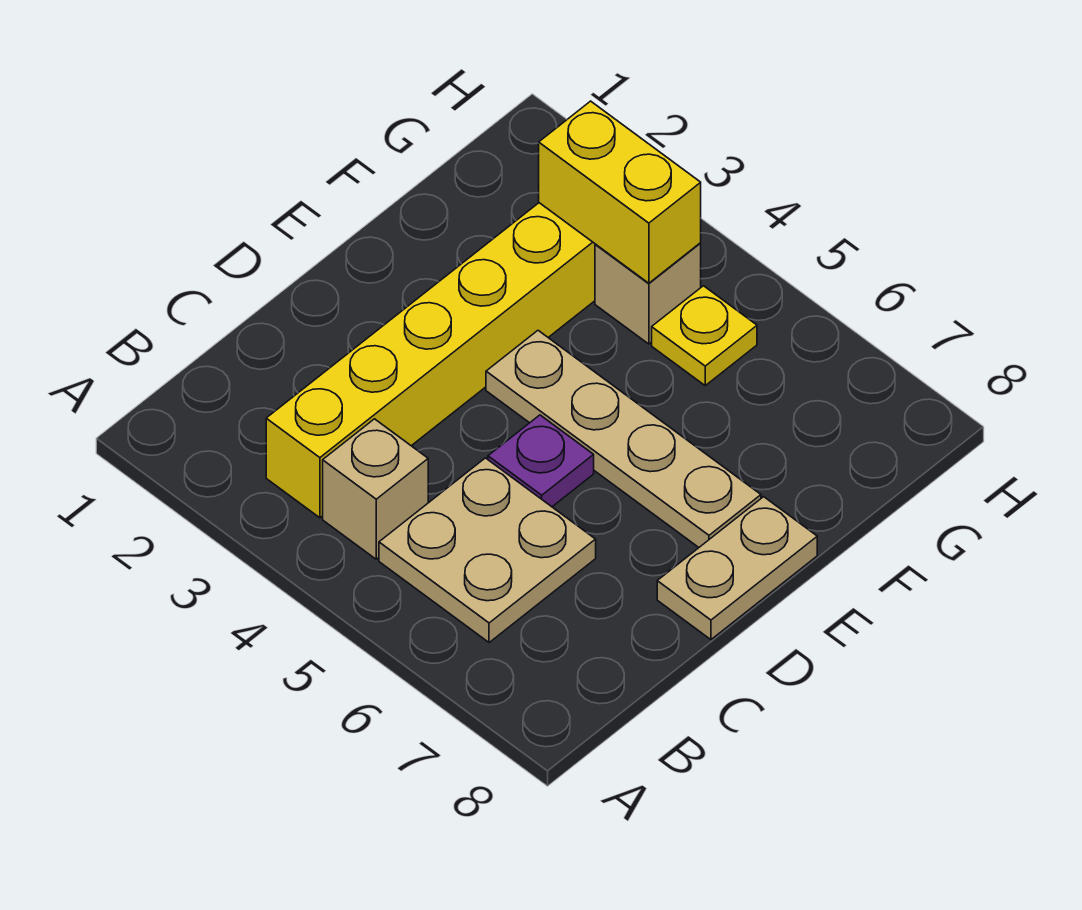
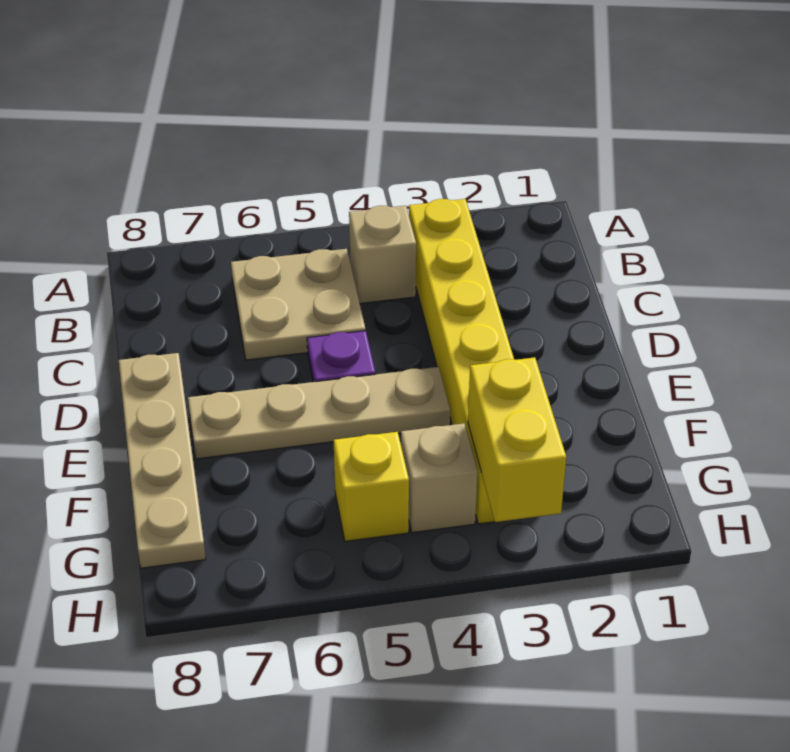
tan 1x2 plate [657,497,817,640] -> tan 1x4 plate [119,353,206,568]
yellow 1x2 brick [539,101,701,283] -> yellow 1x2 brick turned to [468,357,566,522]
yellow 1x1 plate [652,286,757,385] -> yellow 1x1 brick [334,432,409,541]

